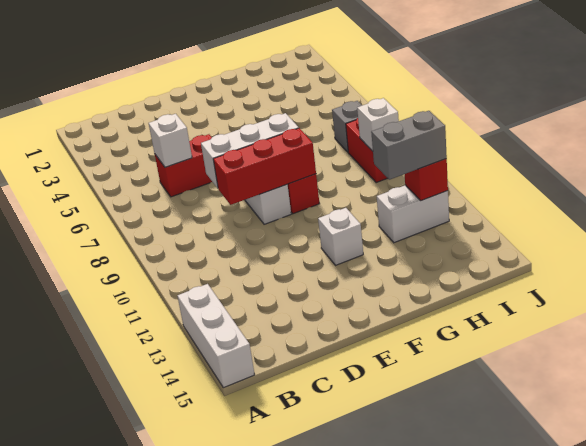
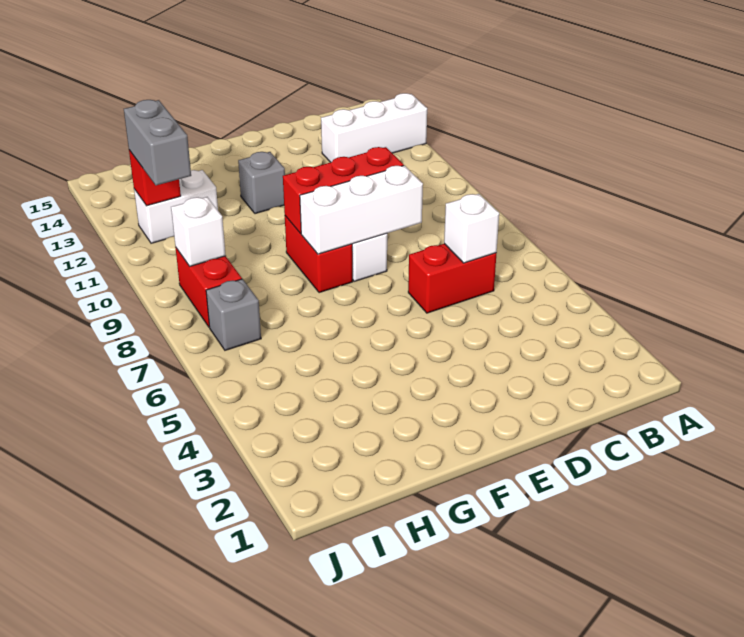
white 1x3 brick [177,284,255,388] -> white 1x3 brick turned to [321,93,427,162]
white 1x1 brick [318,208,363,265] -> grey 1x1 brick [238,152,285,214]
grey 1x2 brick [371,111,447,180] -> grey 1x2 brick turned to [124,100,191,185]

